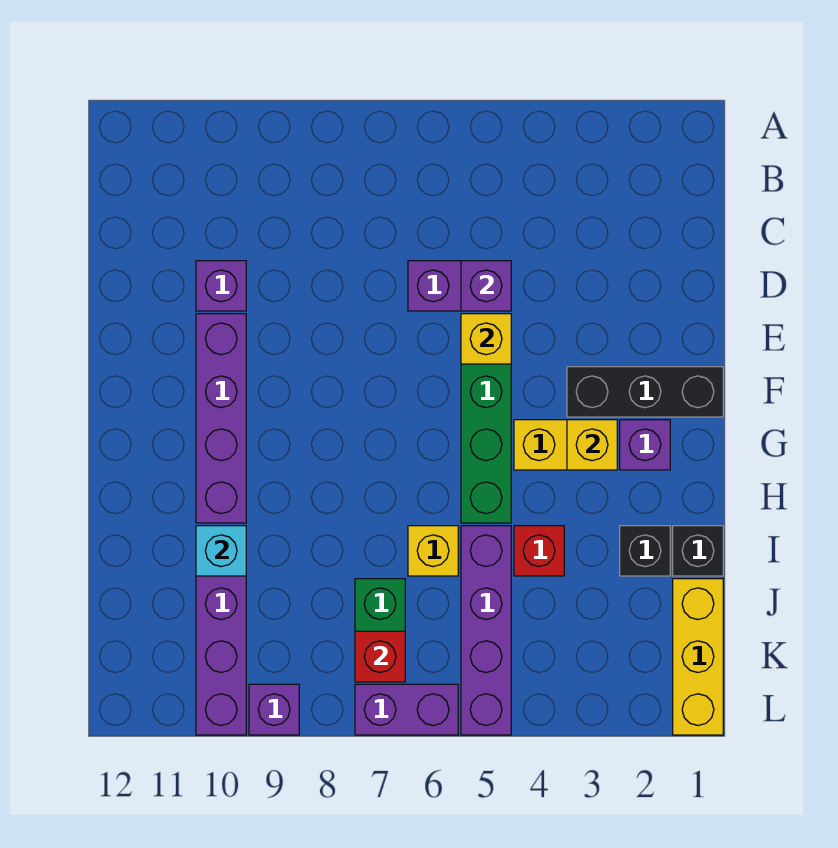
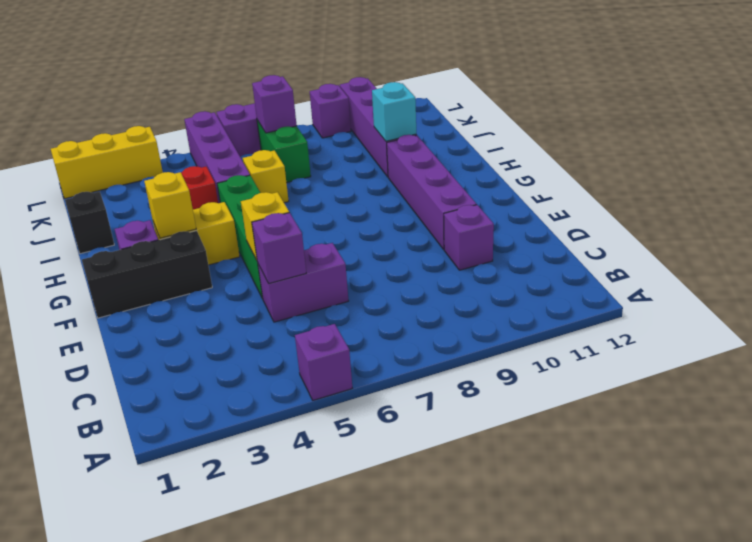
none -> purple 1x1 brick [295,324,352,400]
black 1x1 brick [620,526,670,576] -> none
yellow 1x3 brick [673,579,723,735] -> yellow 1x3 brick turned to [51,126,163,199]
red 1x1 brick [355,631,405,682] -> purple 1x1 brick [252,75,297,133]

